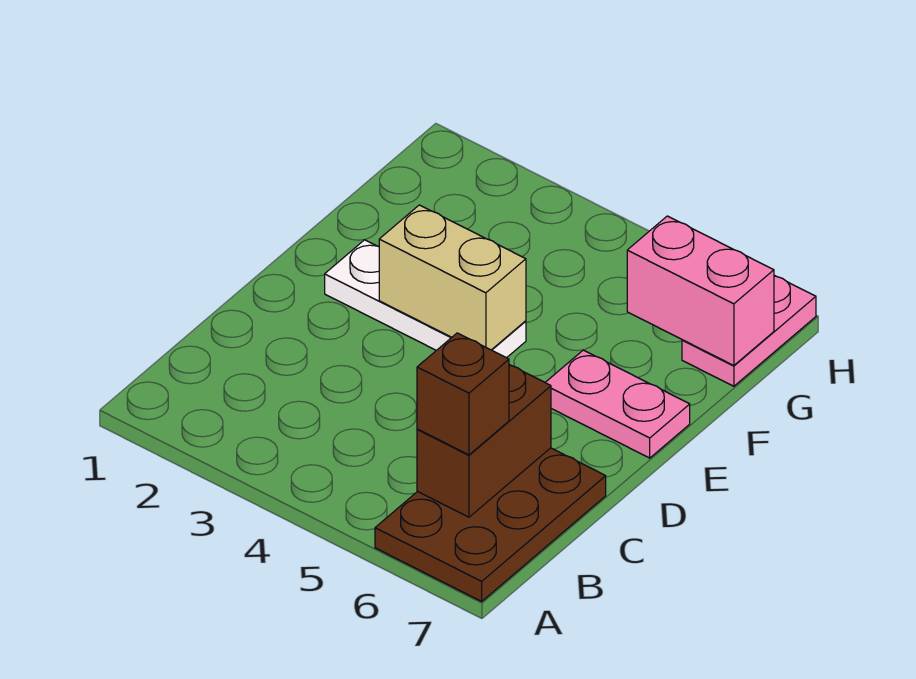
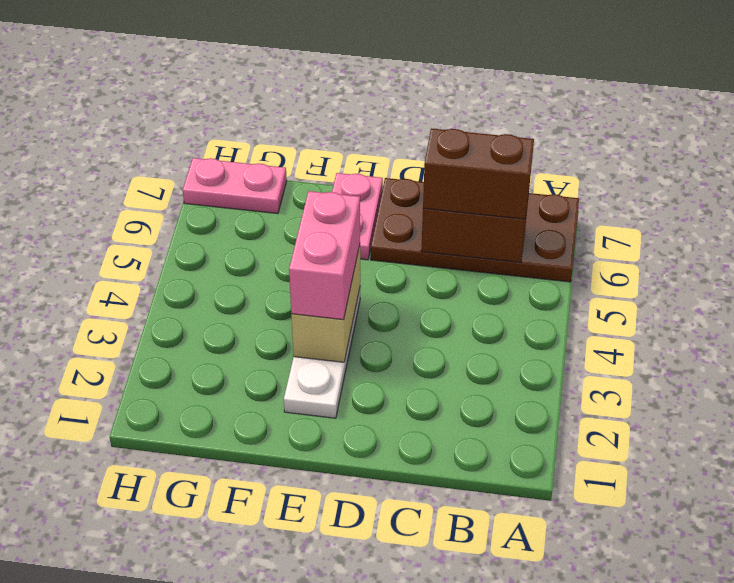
brown 2x3 plate [375,448,606,601] -> brown 2x4 plate [371,178,579,282]
brown 1x1 brick [417,333,509,455] -> brown 1x2 brick [423,129,534,219]
pink 1x2 brick [627,216,774,366] -> pink 1x2 brick moved to [289,191,360,320]

